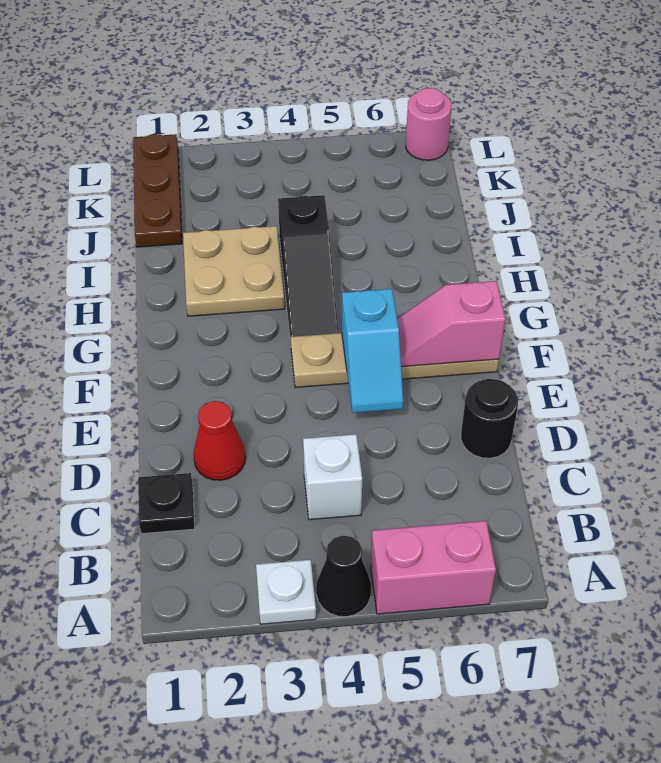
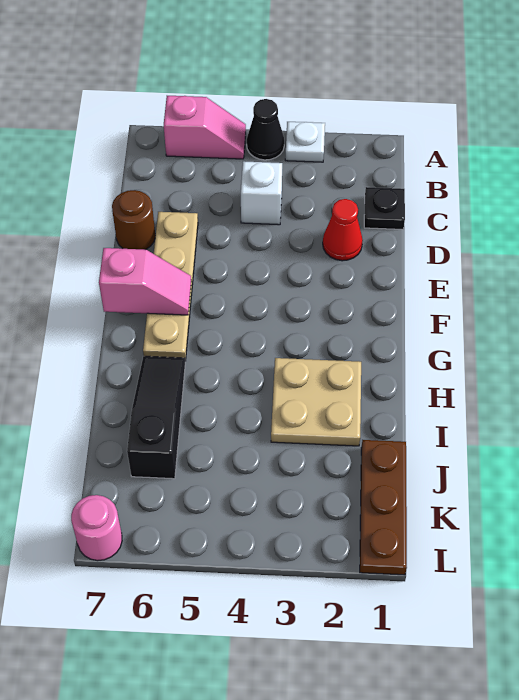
pink 1x2 brick [371,521,496,614] -> pink 1x2 slope [164,96,246,159]
black 1x1 round brick [461,379,518,458] -> brown 1x1 round brick [112,190,155,250]
cyan 1x2 slope [342,289,403,413] -> none
tan 1x4 plate [291,333,499,387] -> tan 1x4 plate turned to [143,212,198,360]
black 1x3 slope [278,195,339,343] -> black 1x3 slope moved to [127,356,185,479]

